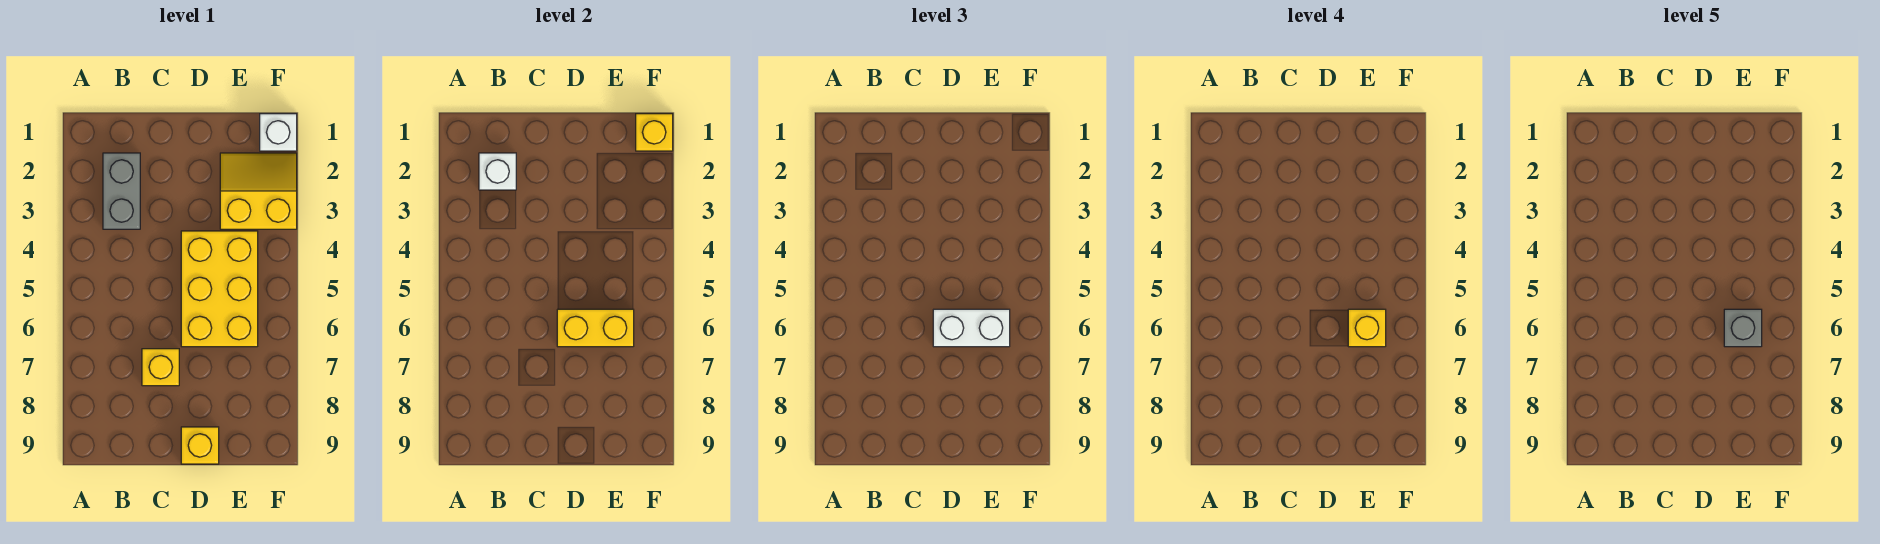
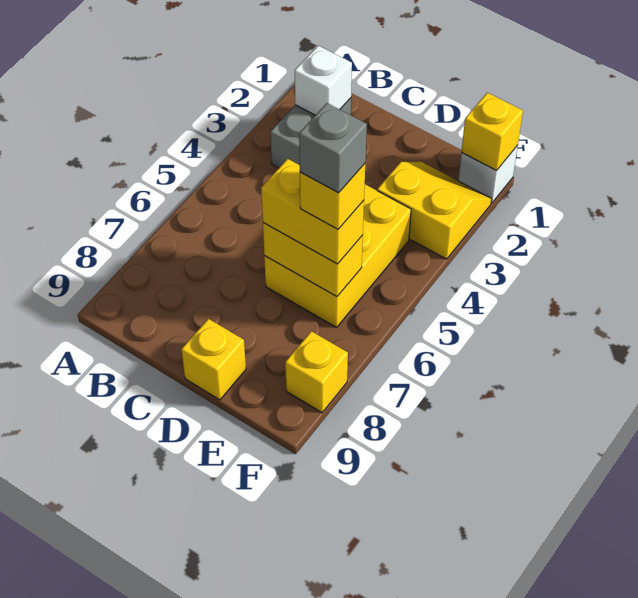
yellow 1x1 brick [142,349,179,386] -> yellow 1x1 brick moved to [285,331,348,413]
white 1x2 brick [933,309,1010,347] -> yellow 1x2 brick [261,159,364,264]

